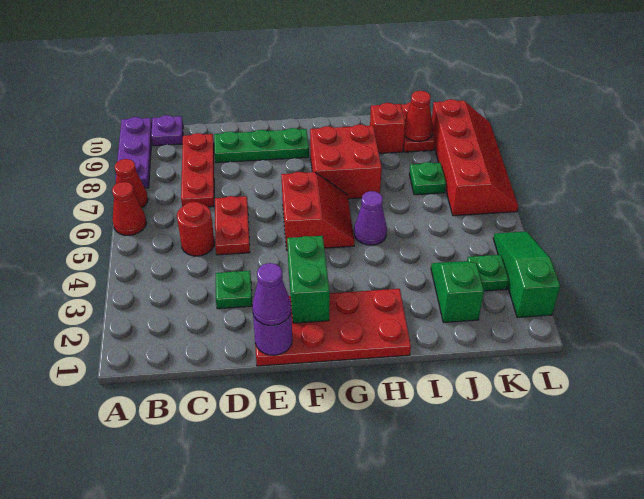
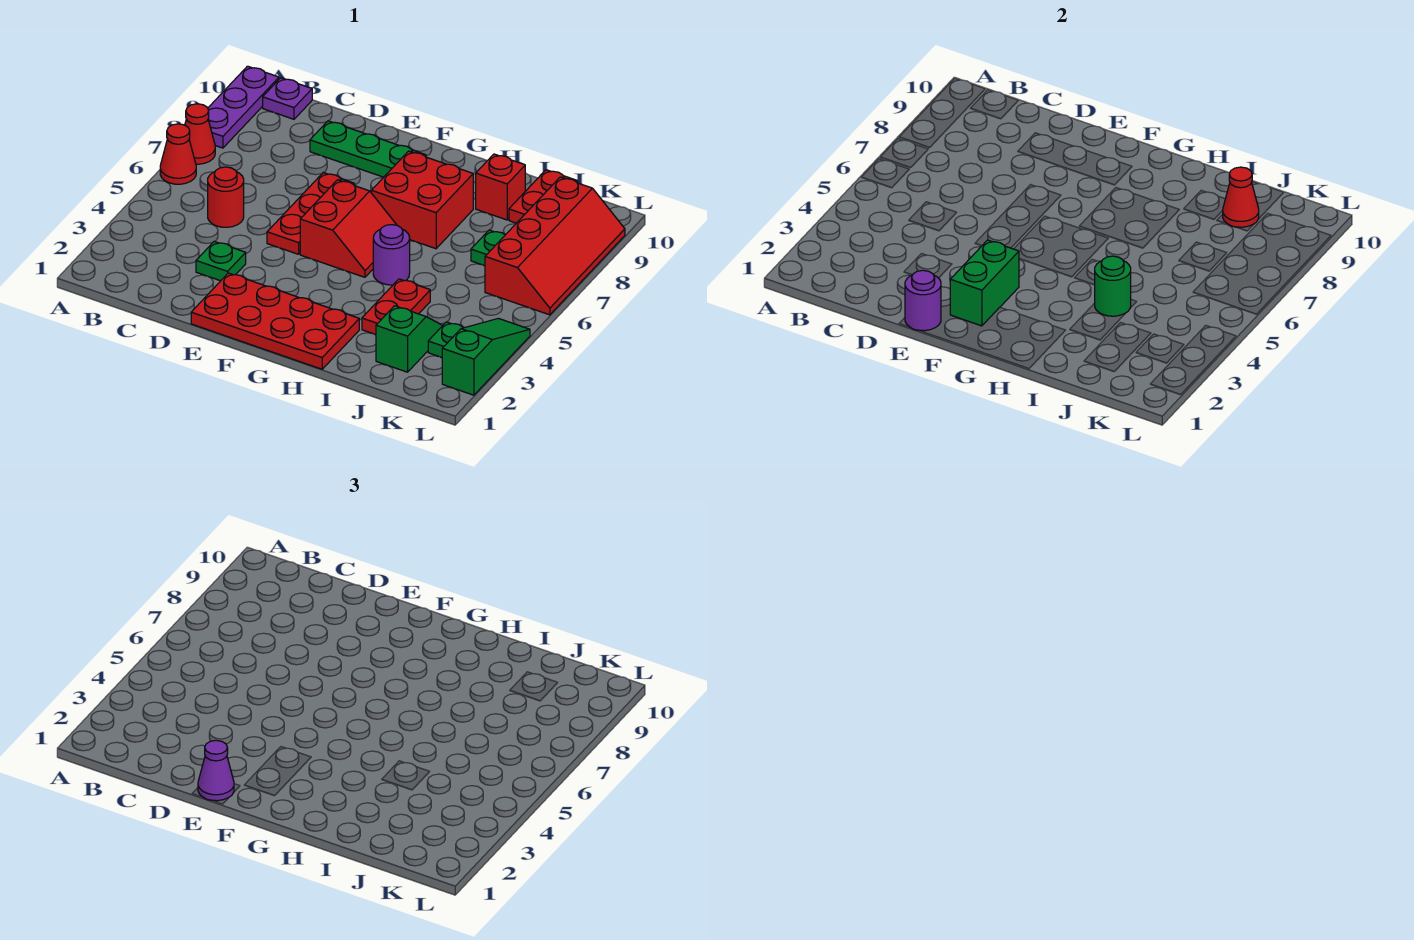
red 1x3 plate [181,133,214,207] -> red 1x3 plate moved to [267,172,355,254]
red 1x2 plate [215,196,250,255] -> red 1x2 plate moved to [362,279,430,335]
purple 1x1 cone [354,191,387,245] -> purple 1x1 round brick [373,225,410,285]
none -> green 1x1 round brick [1095,256,1131,316]

